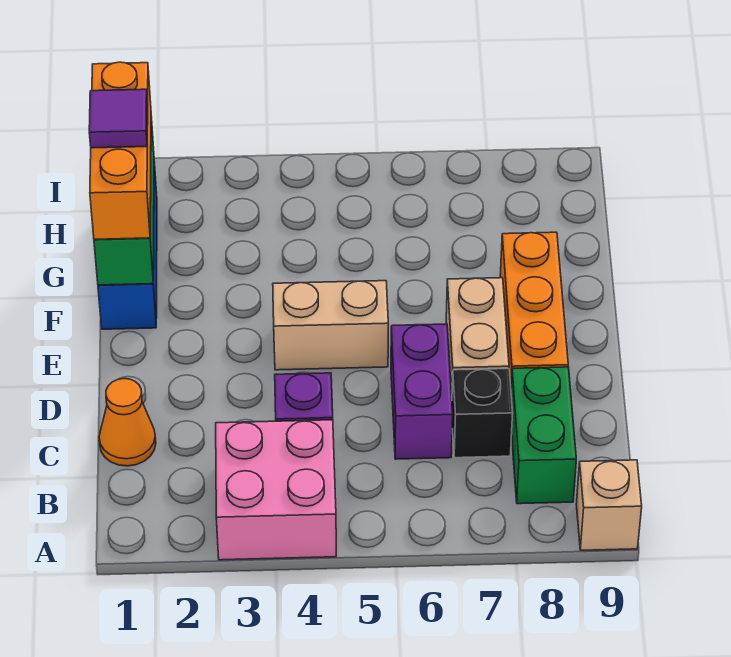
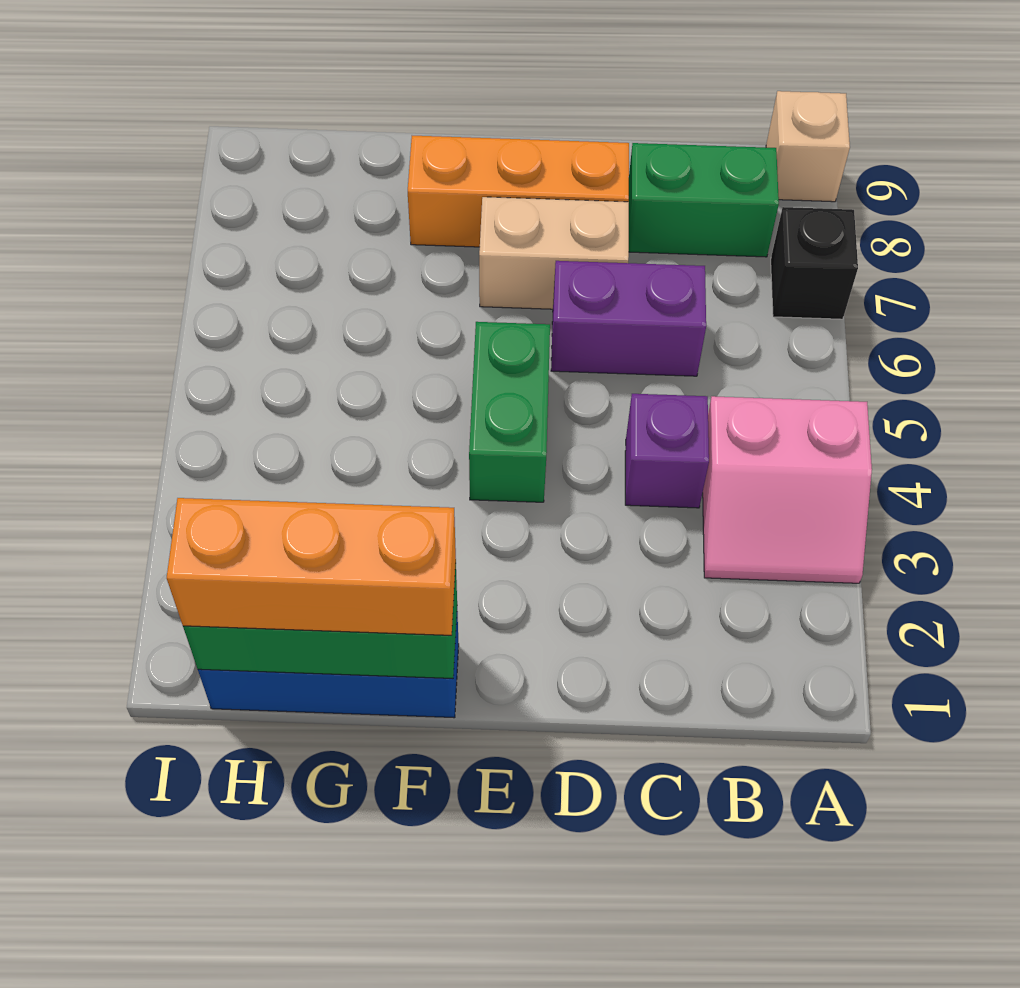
pink 2x2 brick [216,420,336,560] -> pink 2x2 slope [703,396,872,583]
orange 1x1 cone [99,379,156,466] -> none
black 1x1 brick [452,369,513,458] -> black 1x1 brick moved to [771,207,858,319]
tan 1x2 brick [273,281,388,370] -> green 1x2 brick [469,322,550,502]
purple 1x1 tile [89,89,148,148] -> none

